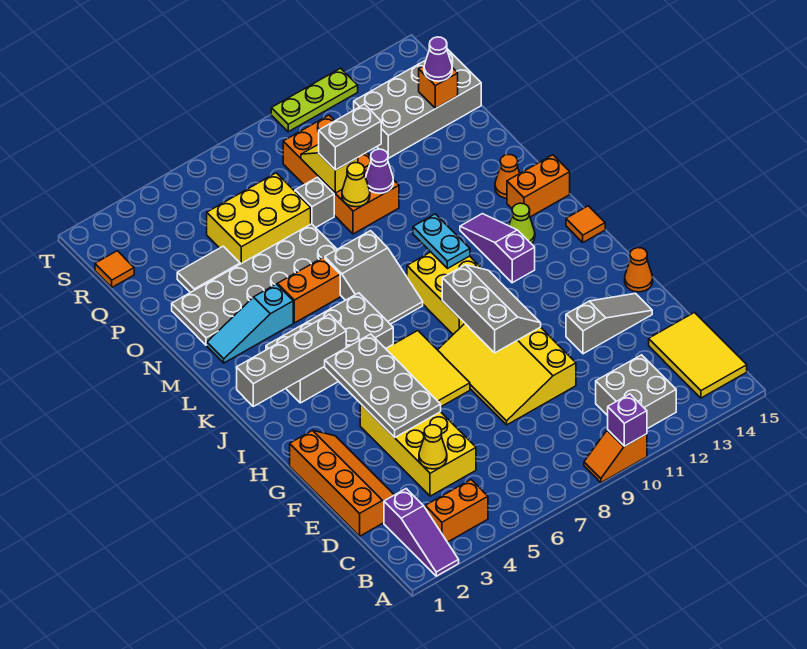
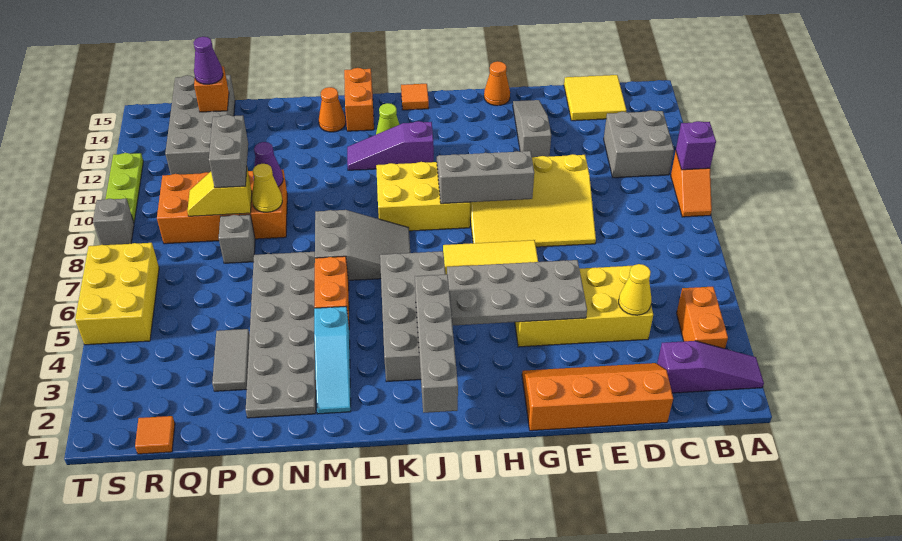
yellow 2x3 tile [649,313,747,398] -> yellow 2x2 tile [564,75,626,121]
cyan 1x2 plate [413,214,470,269] -> none
yellow 2x3 brick [207,173,311,264] -> yellow 2x3 brick moved to [75,243,159,345]
none -> grey 1x1 brick [93,199,134,245]

